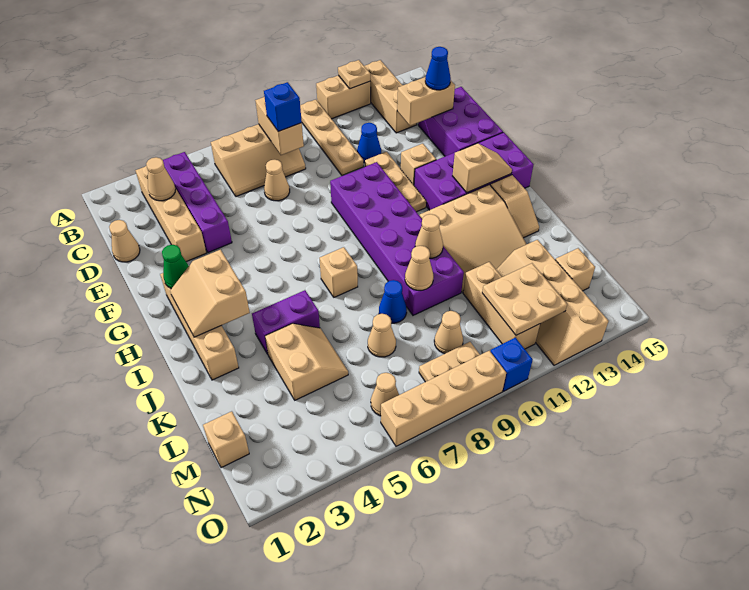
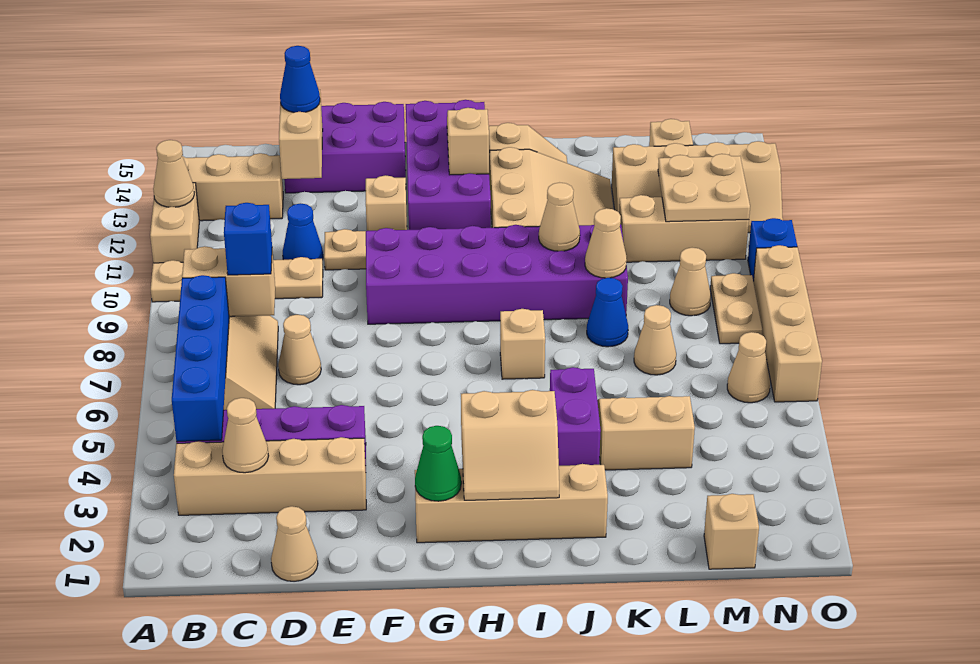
tan 1x1 plate [338,60,370,89] -> tan 1x1 cone [153,140,194,207]
none -> blue 1x4 brick [172,275,229,441]

